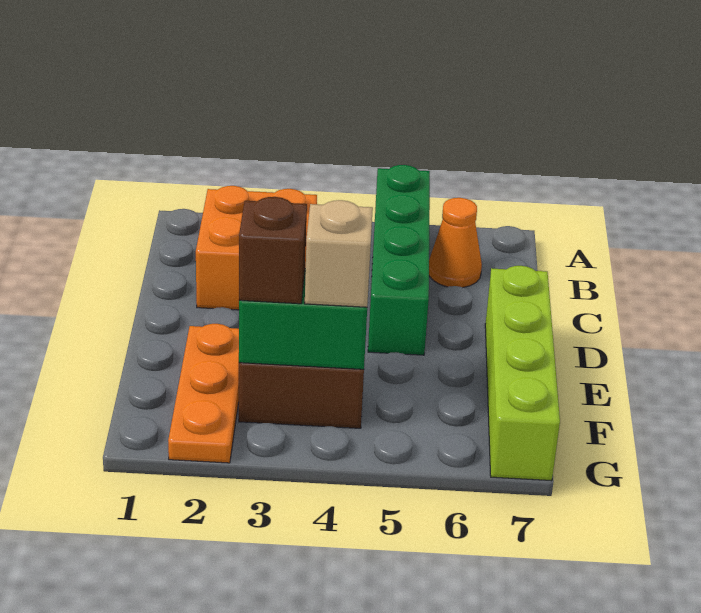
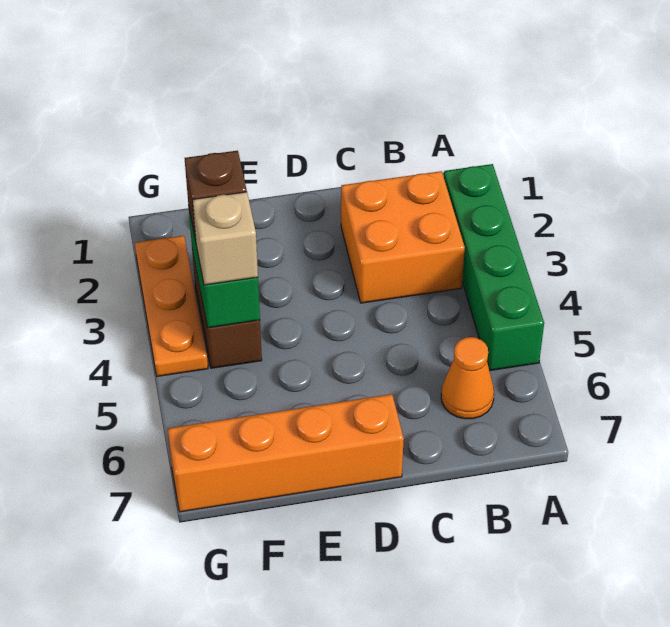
green 1x4 brick [368,165,430,355] -> green 1x4 brick turned to [444,164,544,371]
lime 1x4 brick [485,266,560,481] -> orange 1x4 brick [168,394,404,512]
orange 1x3 plate [168,324,239,463] -> orange 1x3 plate turned to [135,236,208,376]

